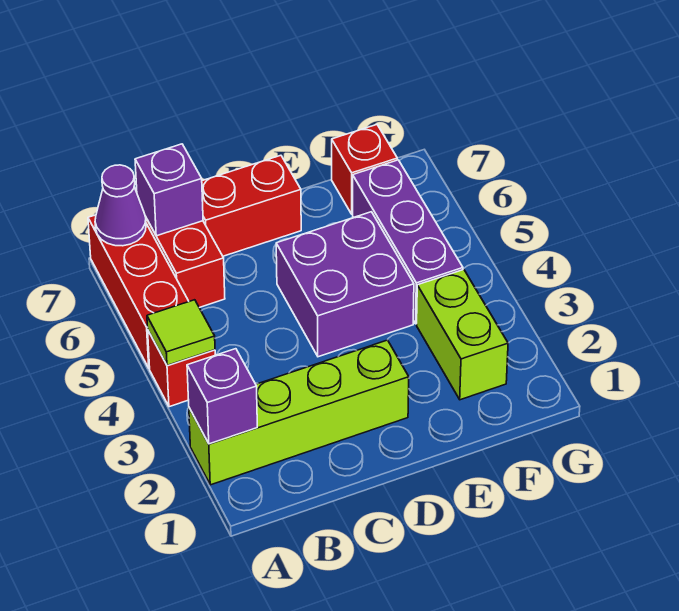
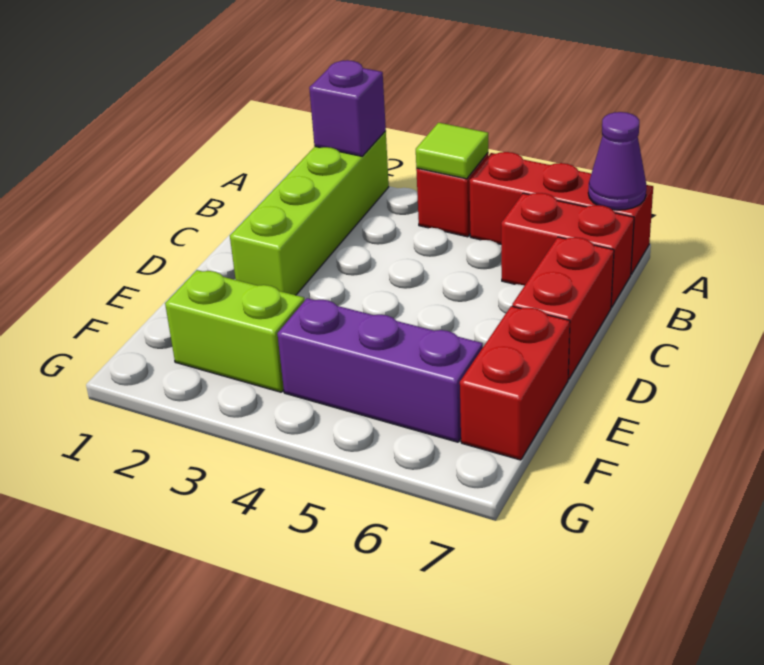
purple 1x1 brick [135,144,203,236] -> none
purple 2x2 brick [276,212,414,357] -> none
red 1x1 brick [332,125,397,214] -> red 1x2 brick [460,306,570,460]

